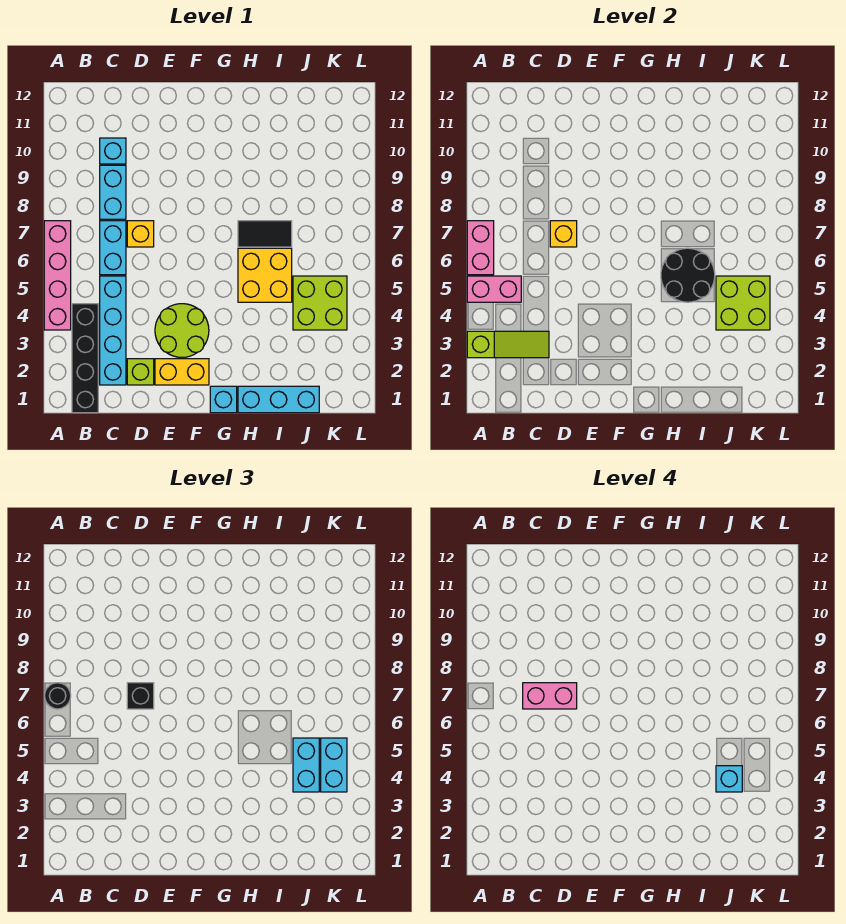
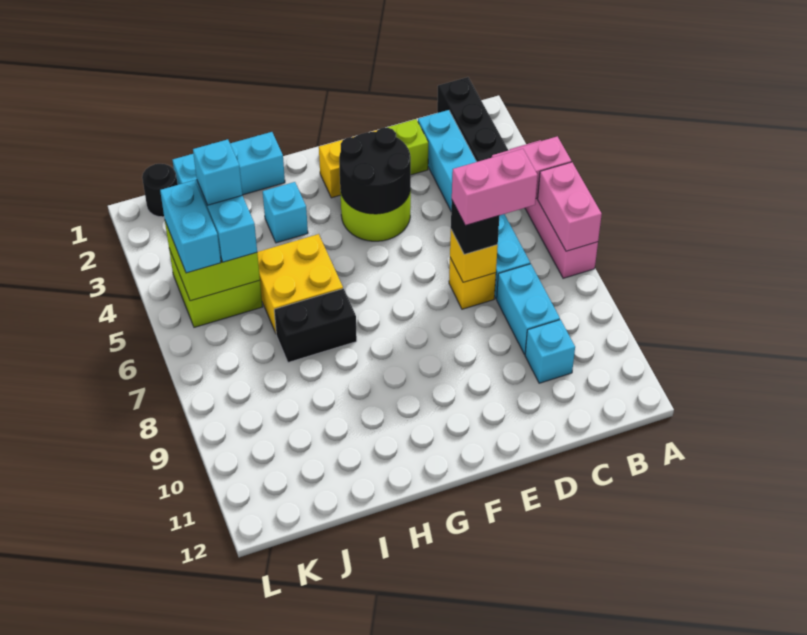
lime 1x3 slope [467,331,549,358] -> none
black 1x1 round brick [45,683,71,709] -> black 1x1 round brick moved to [142,164,178,217]
cyan 1x1 brick [210,386,237,413] -> cyan 1x1 brick moved to [263,182,308,243]
black 2x2 round brick [661,248,715,302] -> black 2x2 round brick moved to [339,127,411,214]
black 1x2 tile [238,221,292,247] -> black 1x2 brick [274,289,357,362]

